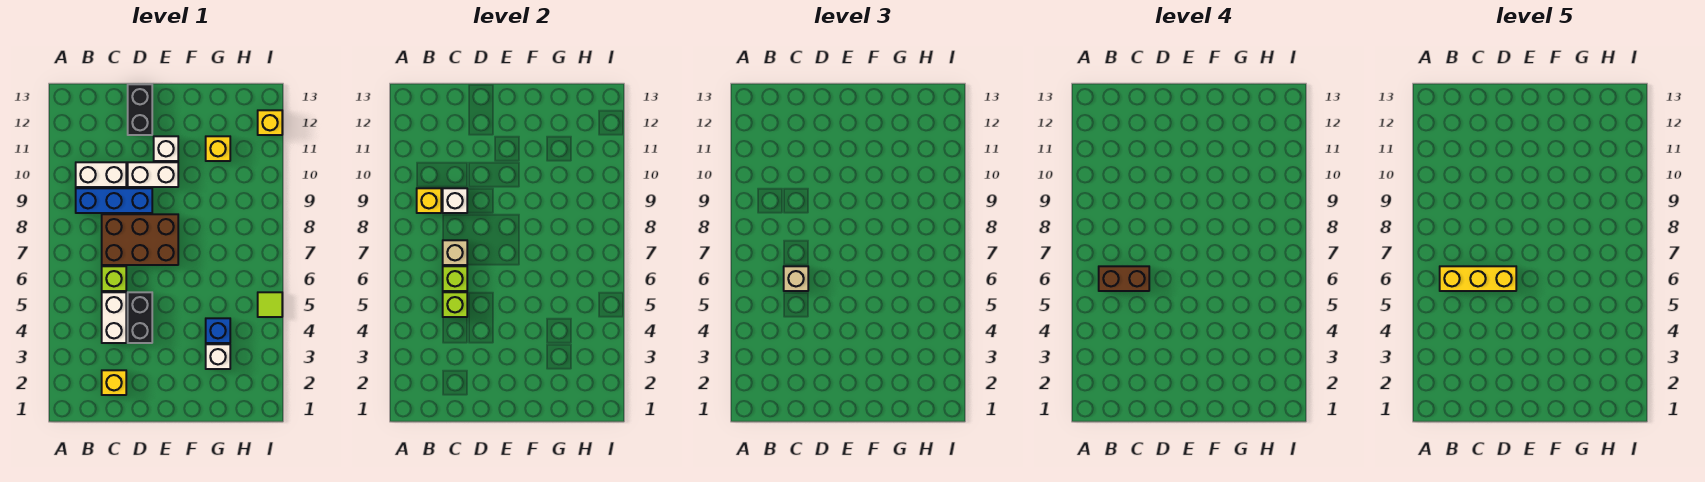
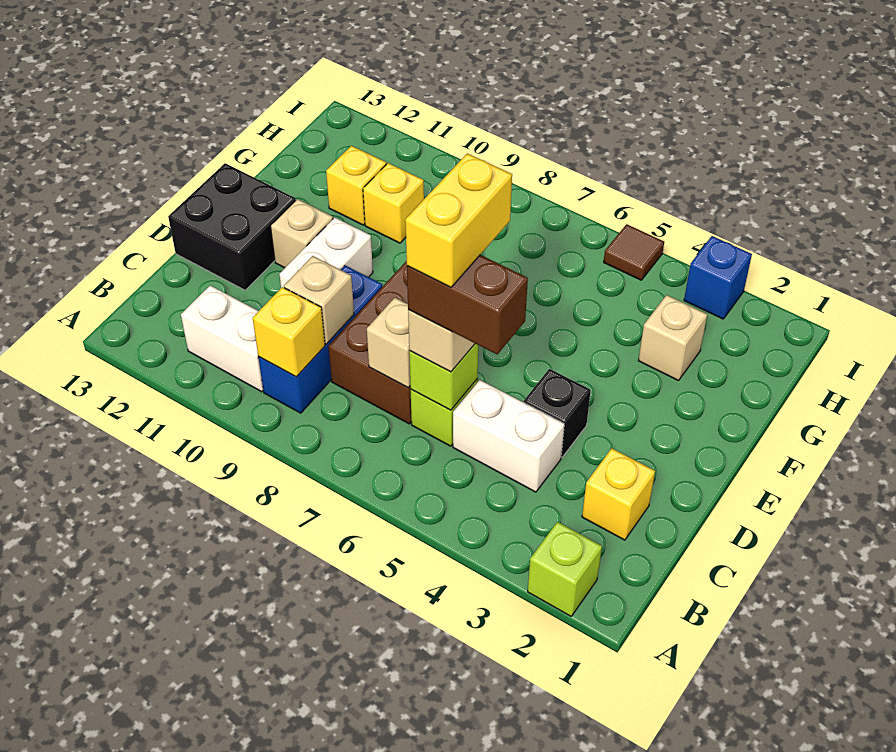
brown 1x2 brick [1099,266,1149,291] -> brown 1x2 brick turned to [407,255,528,354]
yellow 1x3 brick [1440,266,1516,291] -> yellow 1x2 brick [405,153,512,287]
white 1x2 brick [76,162,126,187] -> white 1x2 brick turned to [181,285,263,392]
lime 1x1 brick [443,292,467,317] -> lime 1x1 brick moved to [528,522,602,616]
white 1x1 brick [443,188,467,213] -> tan 1x1 brick [284,256,354,344]
black 1x2 brick [128,292,152,343] -> black 1x1 brick [524,369,591,457]
black 1x2 brick [128,84,152,135] -> black 2x2 brick [168,163,296,290]
white 1x1 brick [154,136,178,161] -> tan 1x1 brick [271,199,333,268]
white 1x1 brick [206,344,230,369] -> tan 1x1 brick [638,295,707,381]
blue 1x1 brick [206,318,230,343] -> blue 1x1 brick moved to [684,236,752,319]
lime 1x1 tile [258,292,282,317] -> brown 1x1 tile [604,224,664,280]
yellow 1x1 brick [258,110,282,135] -> yellow 1x1 brick moved to [363,163,424,243]

